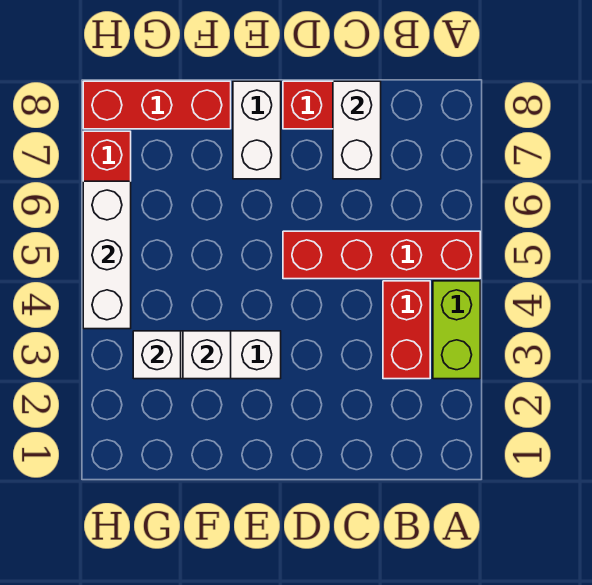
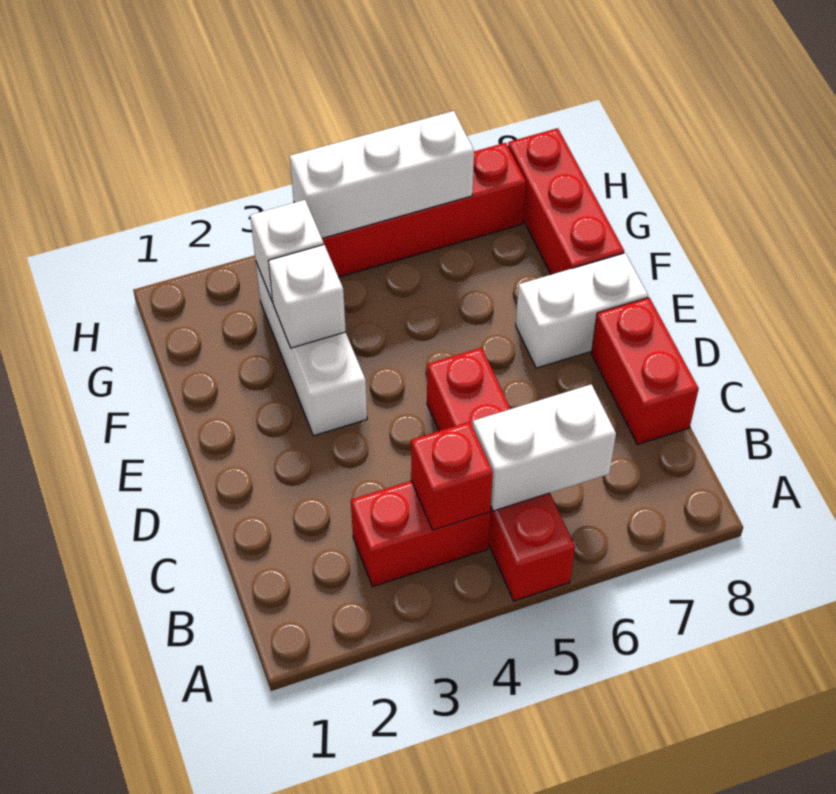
lime 1x2 brick [433,281,480,379] -> none
none -> red 1x1 brick [411,422,493,530]
white 1x2 brick [333,81,381,179] -> white 1x2 brick moved to [473,384,616,511]

